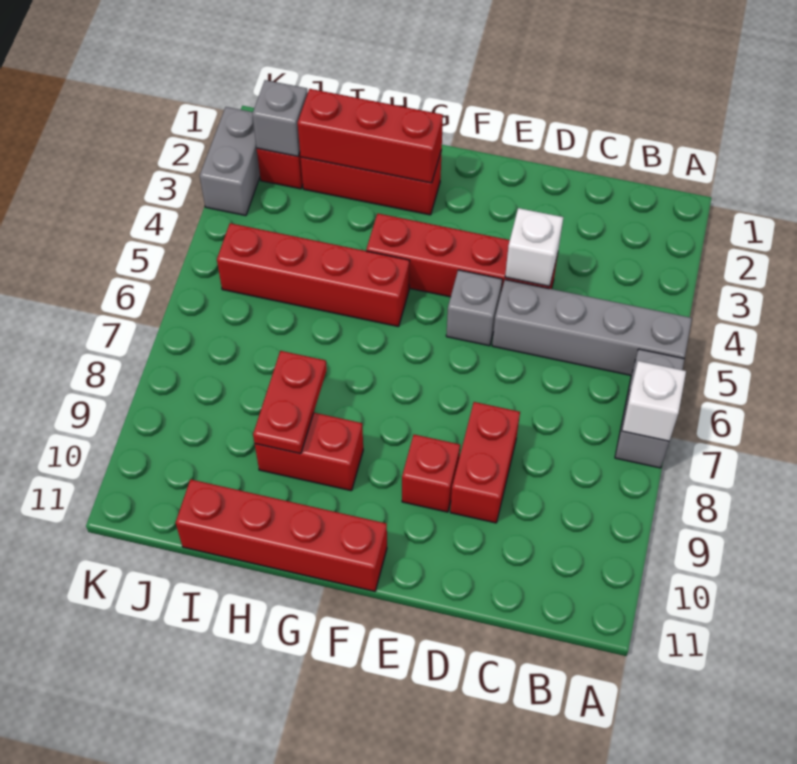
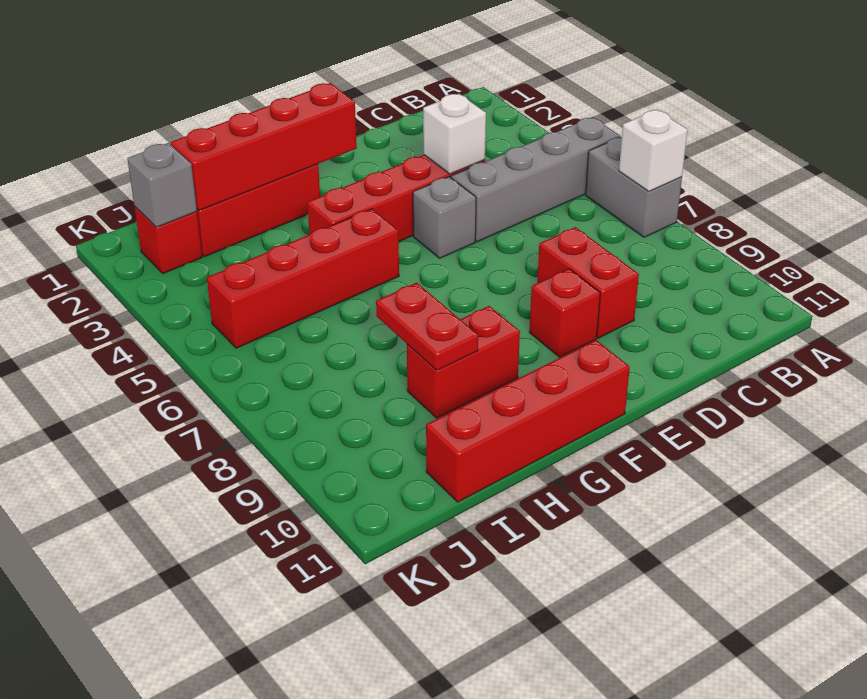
red 1x3 brick [298,89,443,183] -> red 1x4 brick [171,83,357,210]
grey 1x2 brick [200,107,260,216] -> none

